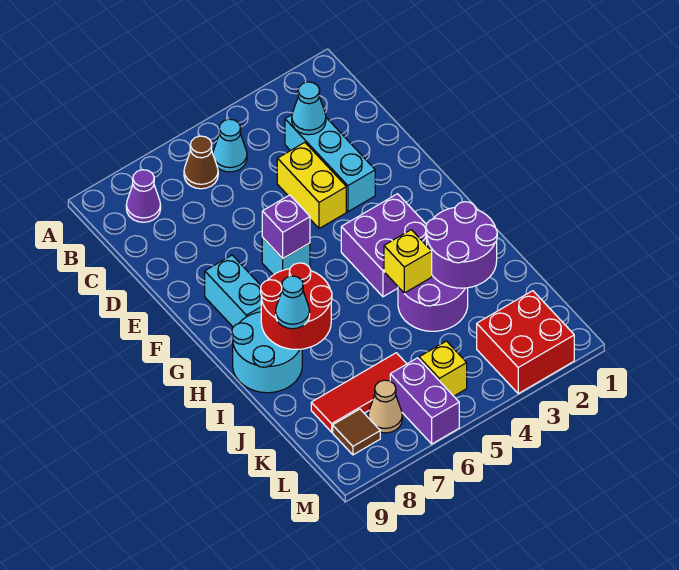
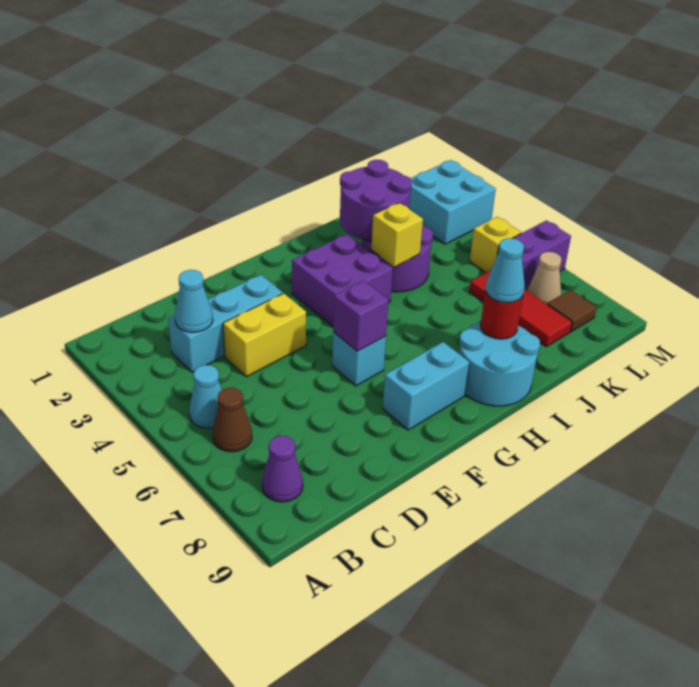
red 2x2 round brick [261,263,332,349] -> red 1x1 round brick [481,290,523,339]
red 2x2 brick [477,291,574,393] -> cyan 2x2 brick [409,160,496,244]

